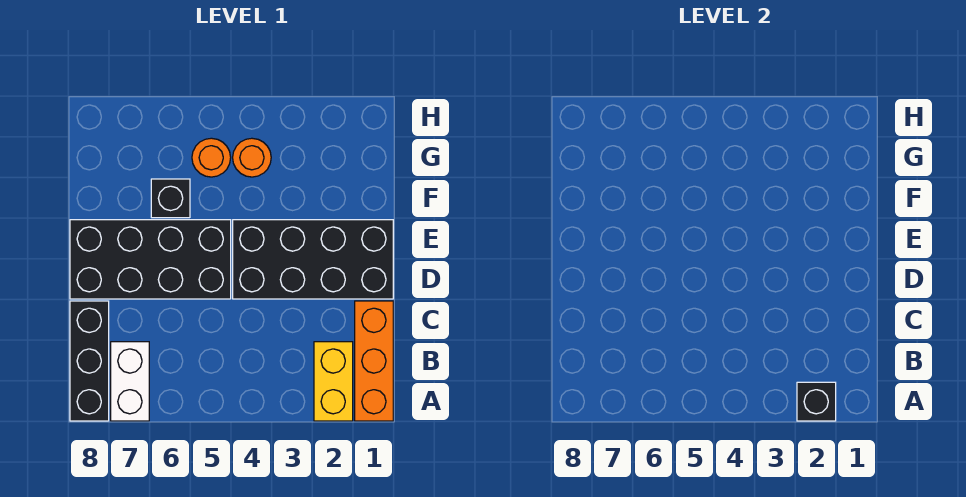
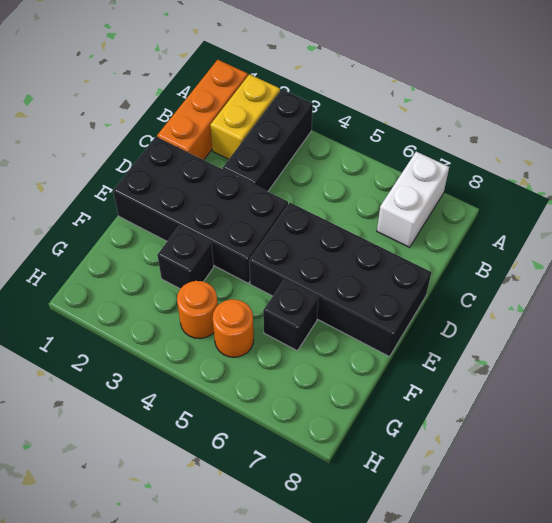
black 1x1 brick [797,382,836,421] -> black 1x1 brick moved to [157,227,214,289]
black 1x3 brick [70,301,109,421] -> black 1x3 brick moved to [223,89,313,191]

